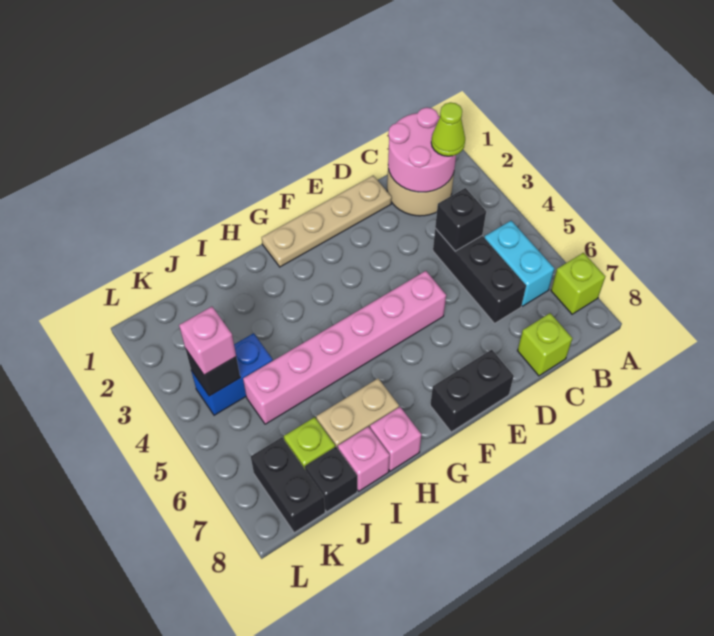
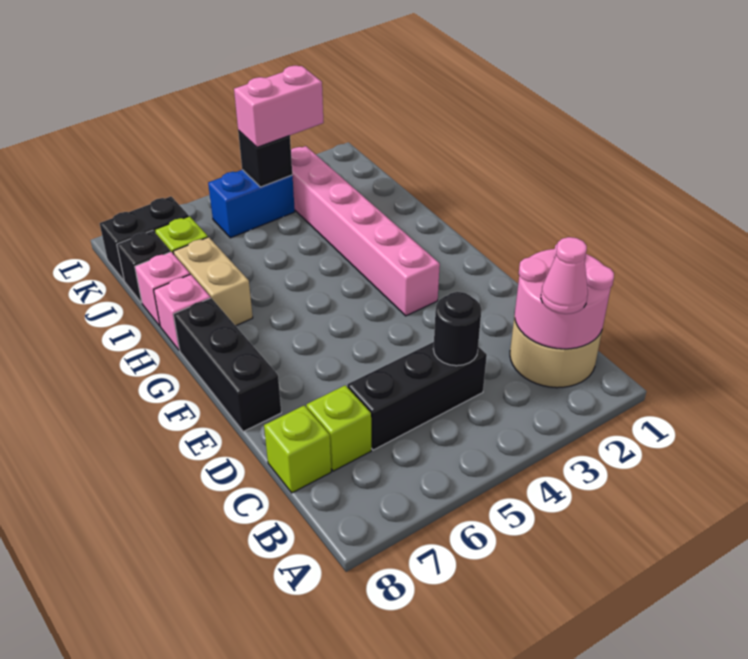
lime 1x1 brick [551,253,605,314] -> lime 1x1 brick moved to [306,385,371,471]
lime 1x1 cone [431,102,465,156] -> pink 1x1 cone [541,237,588,314]
cyan 1x2 brick [484,221,554,306] -> none
black 1x1 brick [435,188,486,251] -> black 1x1 round brick [433,292,482,366]
tan 1x4 plate [262,176,392,267] -> none
pink 1x6 brick [243,271,446,424] -> pink 1x6 brick moved to [291,146,440,316]
black 1x2 brick [430,350,514,432] -> black 1x3 brick [174,298,281,432]
blue 1x2 brick [191,333,273,415] -> blue 1x2 brick turned to [208,170,295,238]
pink 1x1 brick [179,307,236,375] -> pink 1x2 brick [234,66,324,147]

